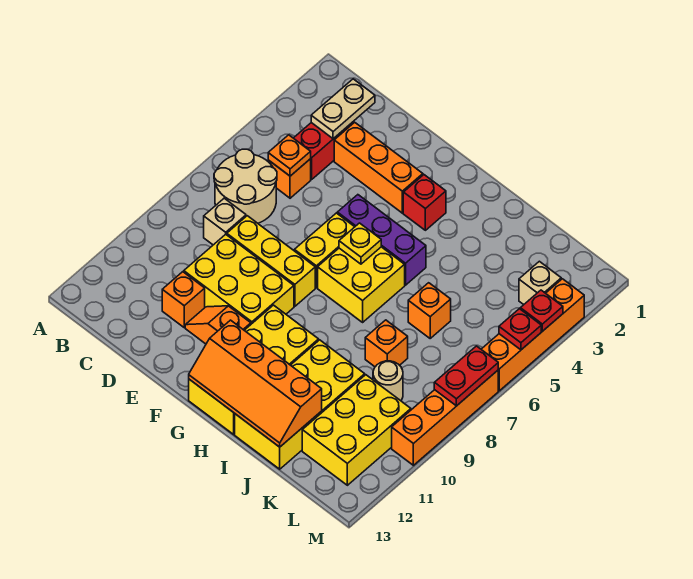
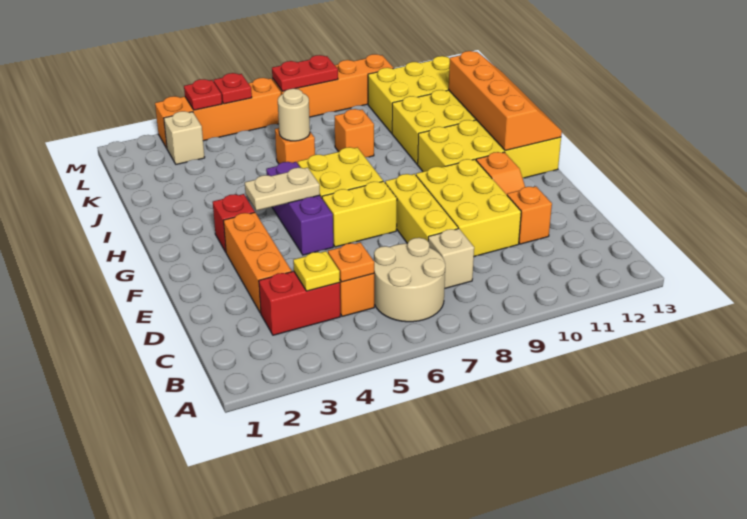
tan 1x2 plate [311,79,375,139] -> tan 1x2 plate moved to [245,168,320,211]
yellow 1x1 plate [339,223,381,264] -> yellow 1x1 plate moved to [293,251,340,291]
tan 1x1 round brick [373,361,403,401] -> tan 1x1 round brick moved to [278,89,310,141]

